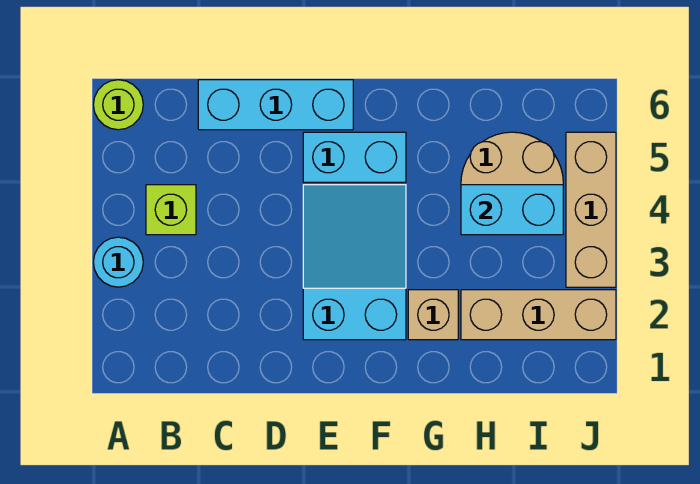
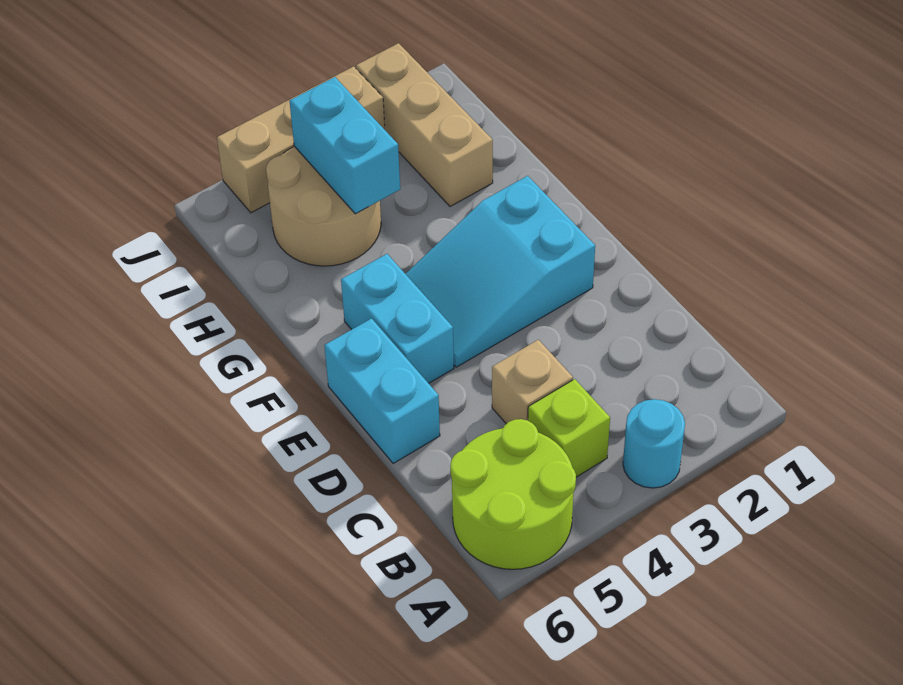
lime 1x1 round brick [93,80,143,130] -> lime 2x2 round brick [450,419,576,569]
cyan 1x3 brick [198,80,353,130] -> cyan 1x2 brick [324,319,440,464]
tan 1x1 brick [408,290,458,340] -> tan 1x1 brick moved to [492,340,573,424]

